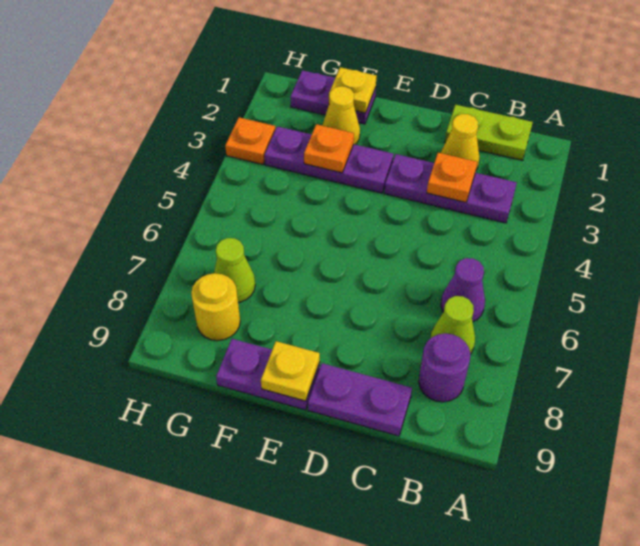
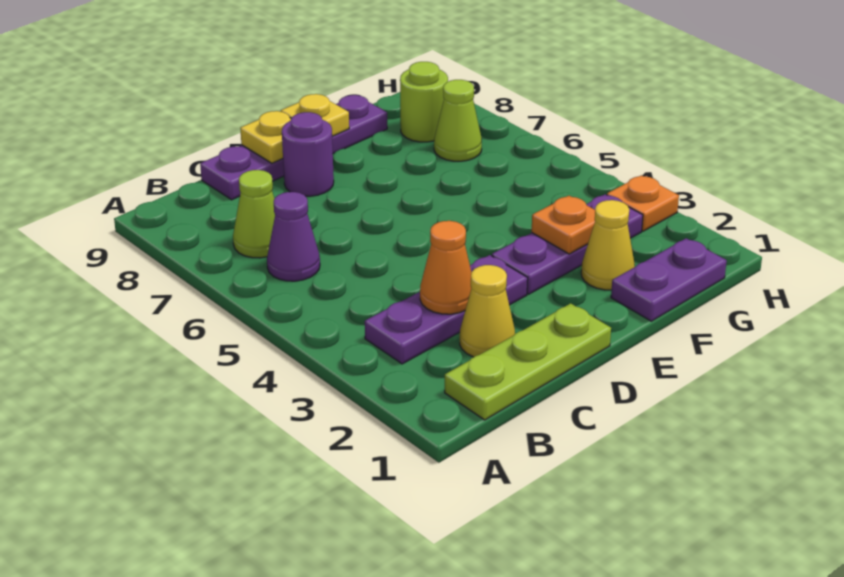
lime 1x2 plate [445,105,533,160] -> lime 1x3 plate [445,303,611,420]
purple 1x1 round brick [419,333,471,402] -> purple 1x1 round brick moved to [282,112,334,196]
orange 1x1 plate [427,153,477,202] -> orange 1x1 cone [420,221,472,314]
yellow 1x1 plate [329,67,376,113] -> yellow 1x1 plate moved to [240,111,291,163]
yellow 1x1 round brick [191,273,240,341] -> lime 1x1 round brick [400,62,448,142]

